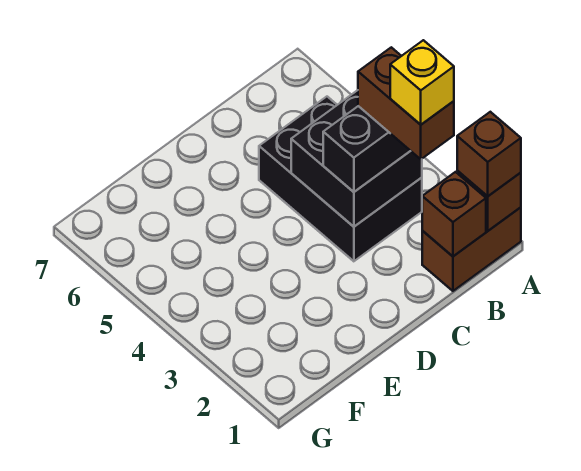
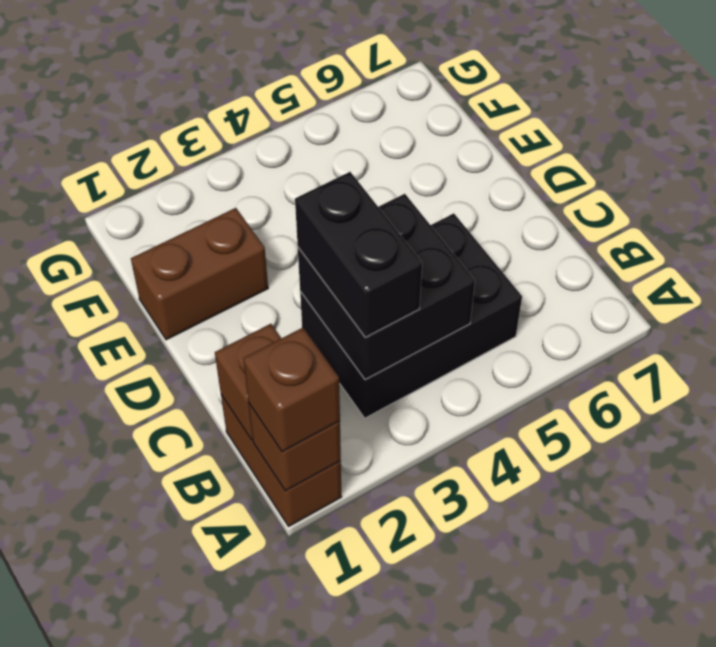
brown 1x2 brick [358,47,454,159] -> brown 1x2 brick moved to [131,208,268,340]
yellow 1x1 brick [390,40,454,125] -> none

